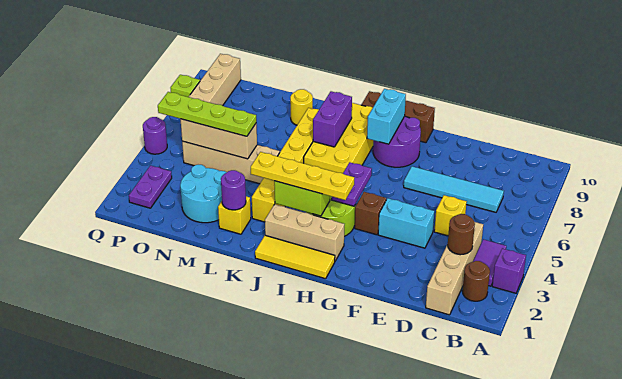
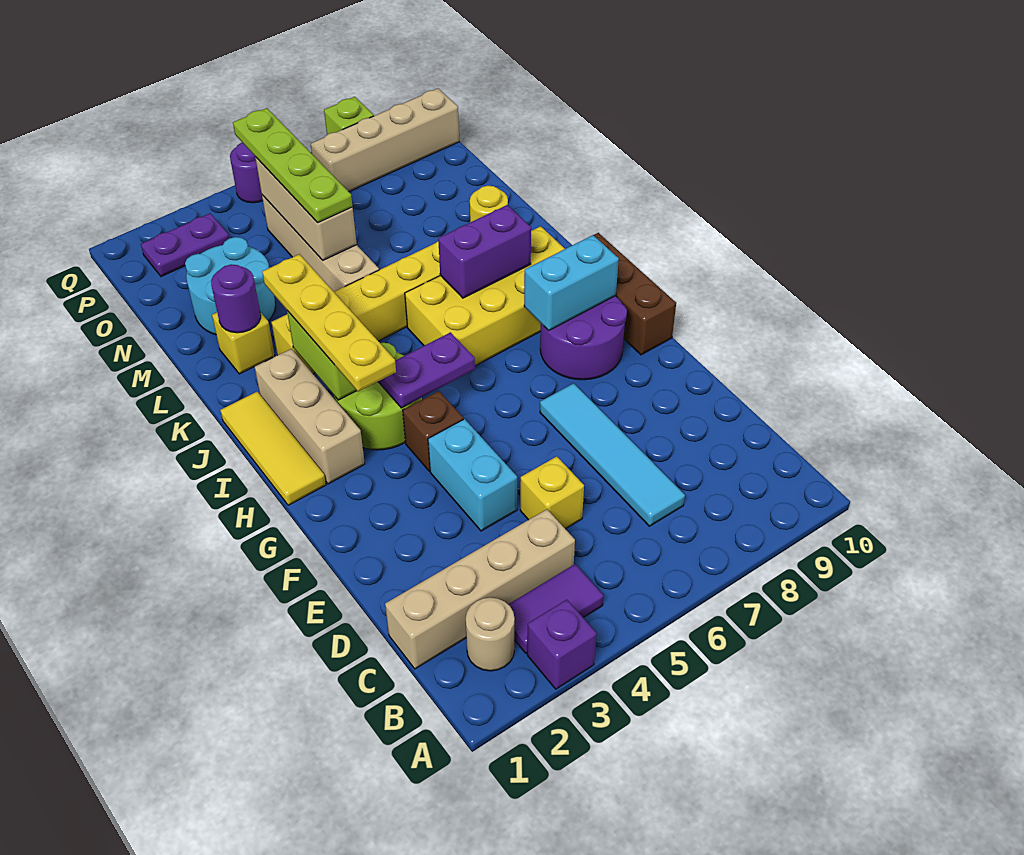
brown 1x1 round brick [462,261,490,301] -> tan 1x1 round brick [466,598,515,671]
brown 1x1 round brick [448,214,475,255] -> none

